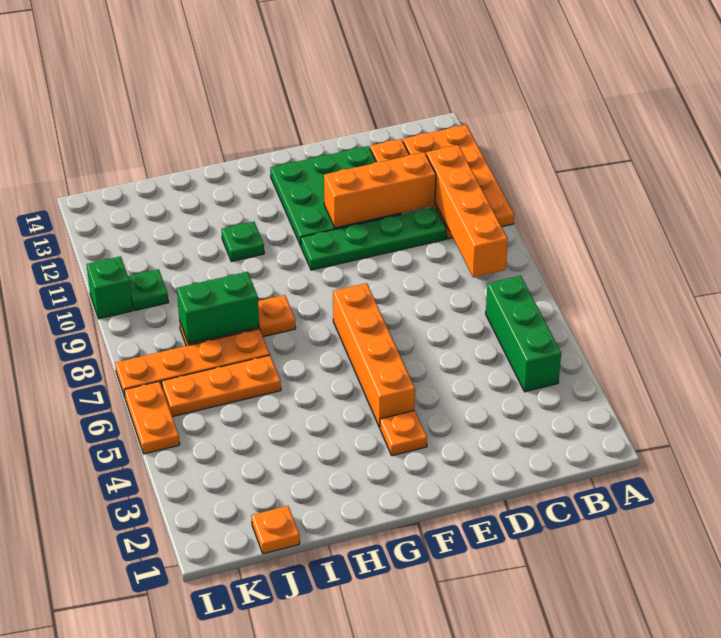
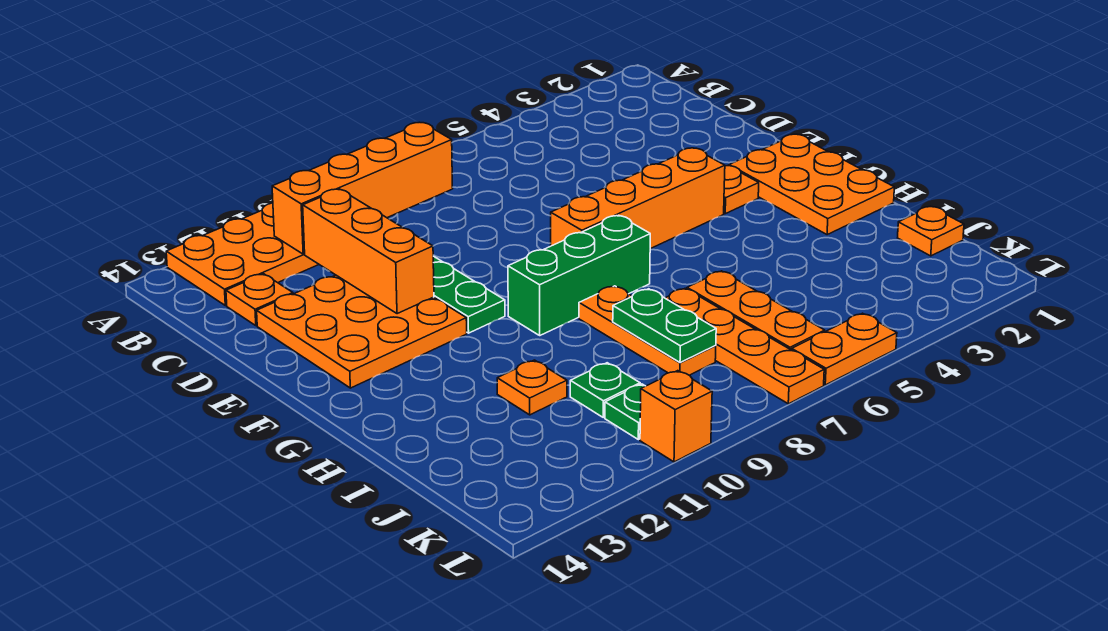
green 1x3 brick [486,276,561,392] -> green 1x3 brick moved to [508,215,650,335]
green 3x3 plate [270,146,401,246] -> orange 3x3 plate [257,275,467,388]
none -> orange 2x3 plate [729,134,894,235]
green 1x1 plate [222,222,264,262] -> green 1x1 plate moved to [570,363,640,417]
green 1x2 brick [177,272,259,344] -> green 1x2 plate [613,289,716,363]
none -> orange 1x1 plate [497,360,567,415]
green 1x1 brick [86,256,133,319] -> orange 1x1 brick [640,371,712,462]

